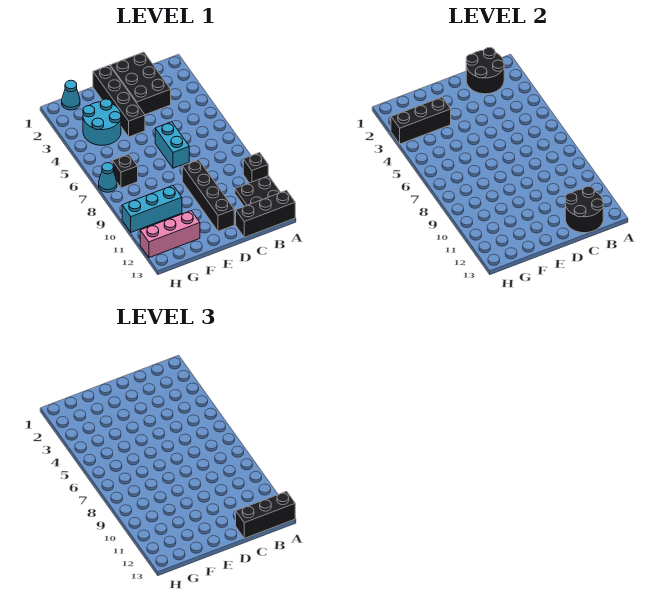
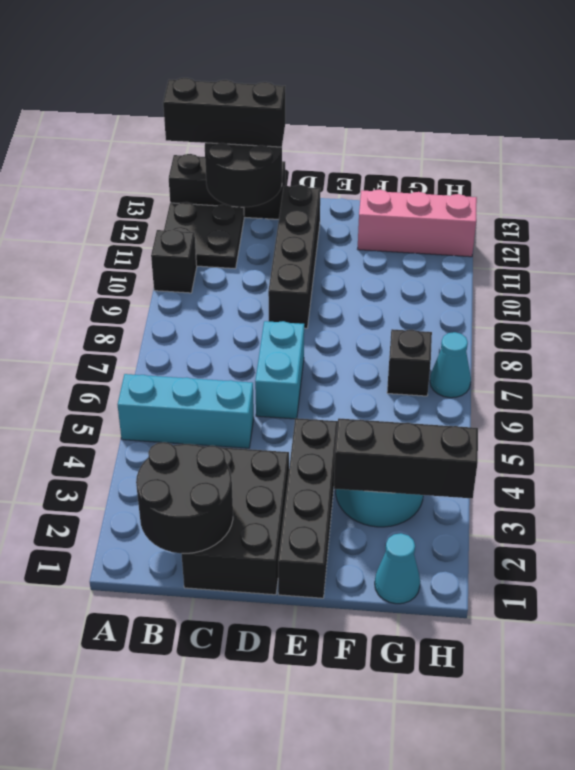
cyan 1x3 brick [122,186,182,232] -> cyan 1x3 brick moved to [118,374,254,448]

